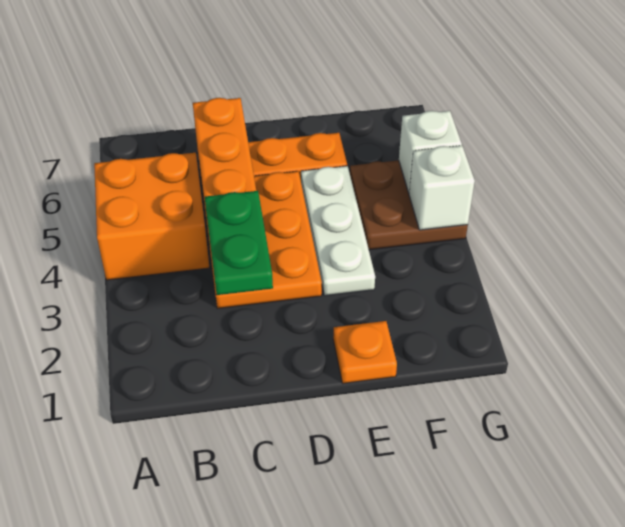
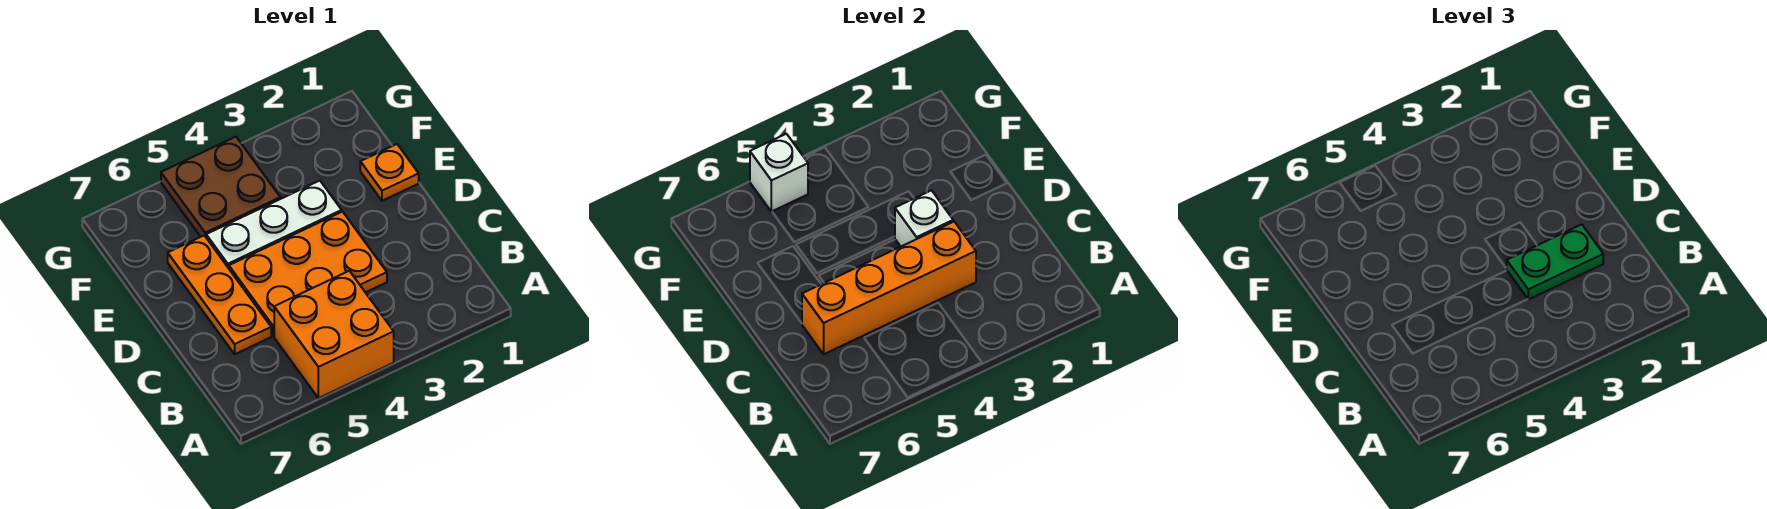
white 1x1 brick [409,146,475,230] -> white 1x1 brick moved to [895,190,953,246]

